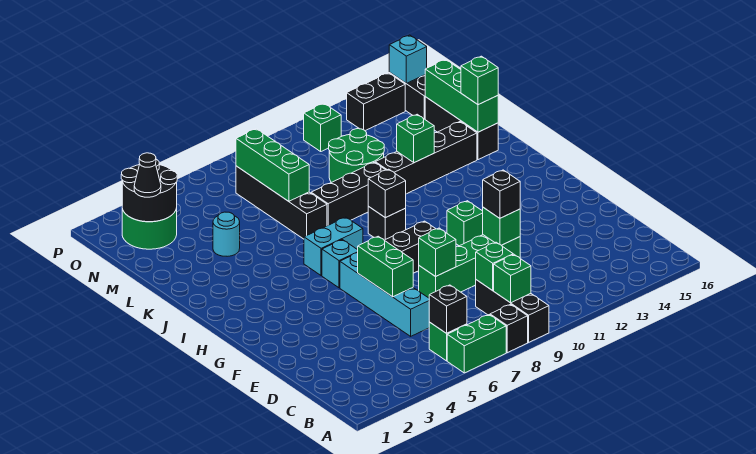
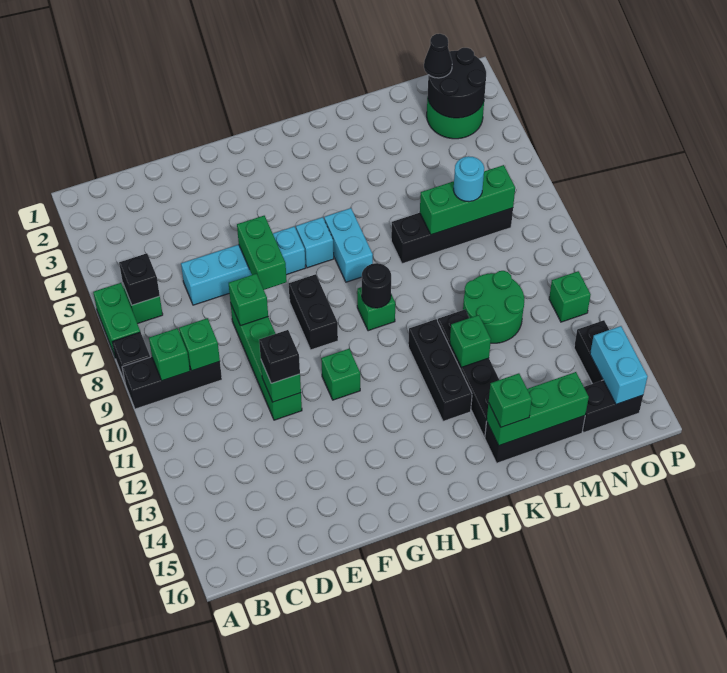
green 1x2 brick [358,236,413,297] -> green 1x2 brick turned to [237,216,287,290]
black 1x1 brick [368,206,406,240] -> green 1x1 brick [357,287,395,331]
black 1x1 brick [368,169,406,218] -> black 1x1 round brick [362,263,391,308]
black 1x3 brick [311,162,385,226] -> black 1x3 brick moved to [408,319,472,421]
cyan 1x1 round brick [213,212,240,256] -> cyan 1x1 round brick moved to [454,156,484,202]
cyan 1x1 brick [389,35,427,83] -> cyan 1x2 brick [590,326,648,404]

